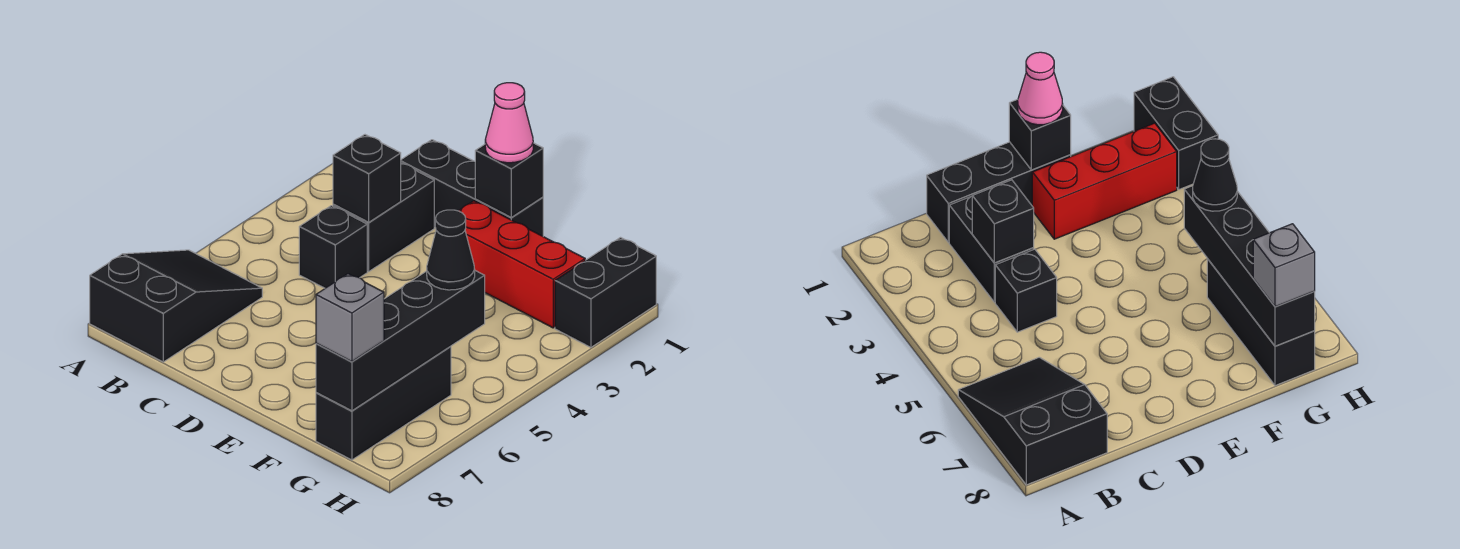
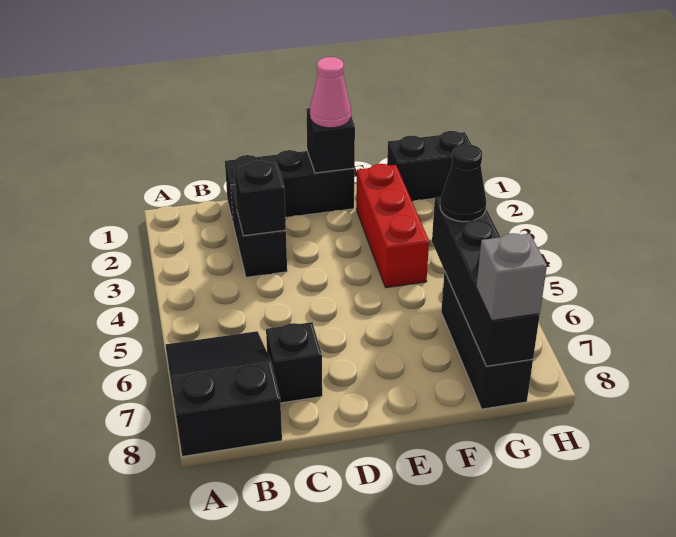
black 1x1 brick [299,206,367,288] -> black 1x1 brick moved to [266,322,322,403]
red 1x3 brick [459,201,585,328] -> red 1x3 brick turned to [356,164,429,288]
black 1x2 brick [555,238,656,347] -> black 1x2 brick turned to [387,131,472,201]

